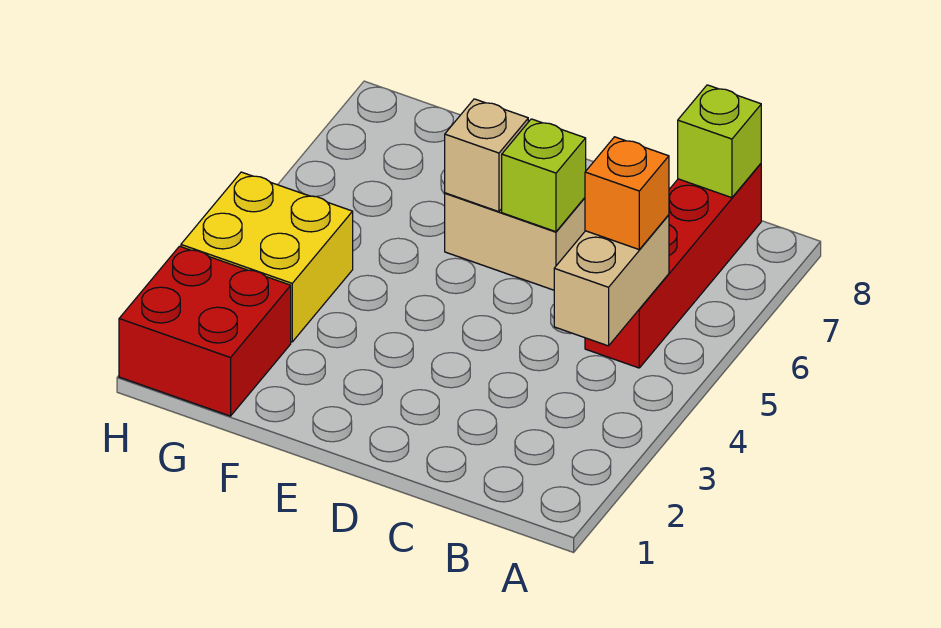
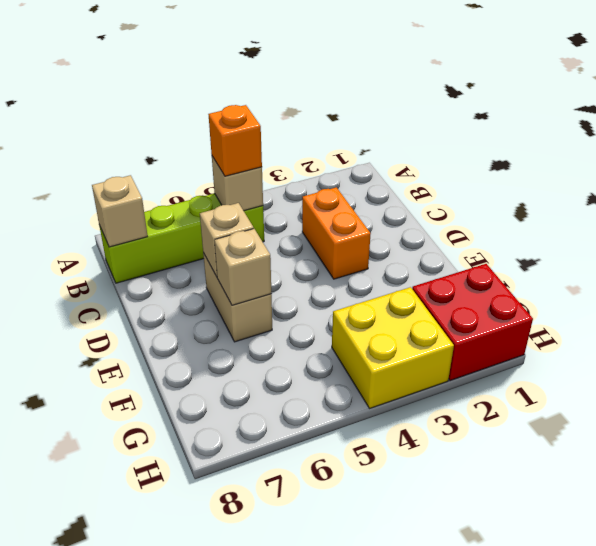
tan 1x2 brick [554,215,669,346] -> tan 1x1 brick [212,156,263,211]
red 1x4 brick [585,164,761,368] -> lime 1x4 brick [99,193,264,283]
lime 1x1 brick [678,85,761,198] -> tan 1x1 brick [92,175,148,247]
none -> orange 1x2 brick [302,187,371,279]
lime 1x1 brick [502,119,586,232] -> tan 1x1 brick [200,203,254,277]

